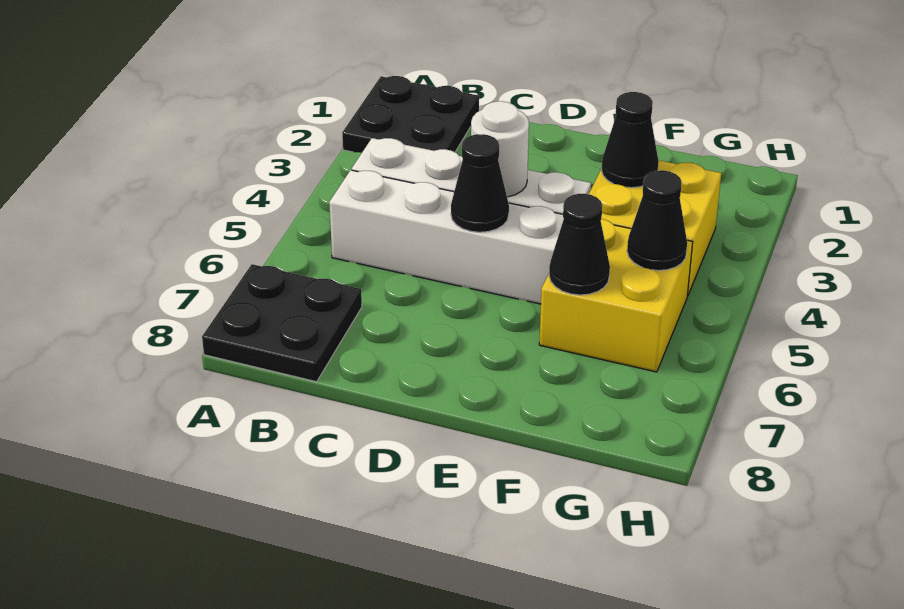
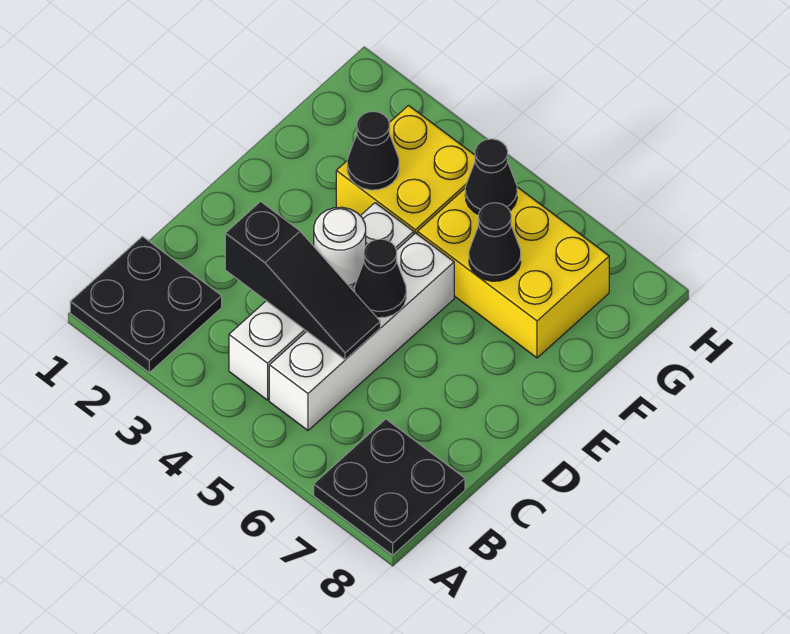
none -> black 1x3 slope [225,202,380,360]
yellow 2x2 brick [539,219,693,372] -> yellow 2x3 brick [417,187,609,358]

